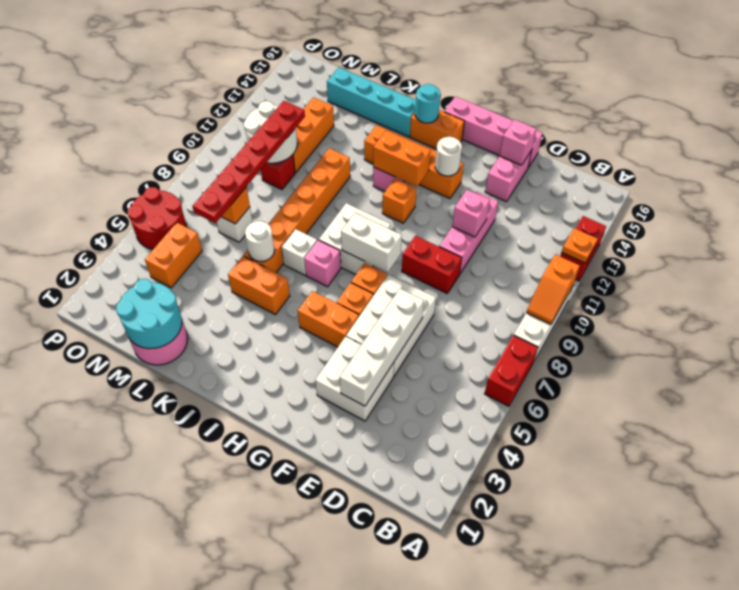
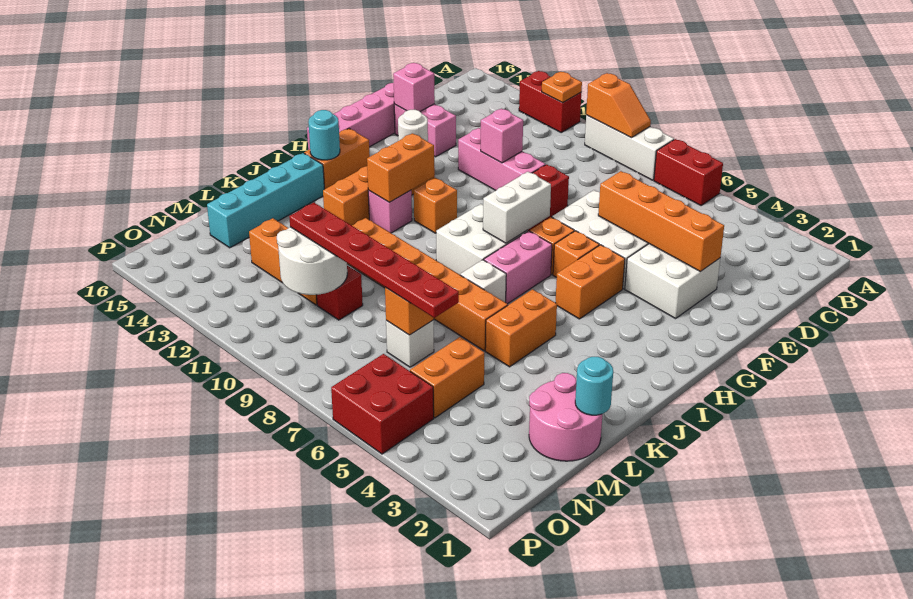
white 1x4 brick [340,289,424,406] -> orange 1x4 brick [598,171,724,272]
pink 1x1 brick [304,240,341,287] -> pink 1x2 brick [484,231,552,304]
white 1x1 round brick [245,221,275,262] -> none
cyan 2x2 round brick [116,279,182,349] -> cyan 1x1 round brick [575,357,613,415]
orange 1x2 brick [145,223,202,288] -> orange 1x2 brick turned to [410,337,484,418]
red 2x2 round brick [127,187,186,249] -> red 2x2 brick [331,354,434,454]

